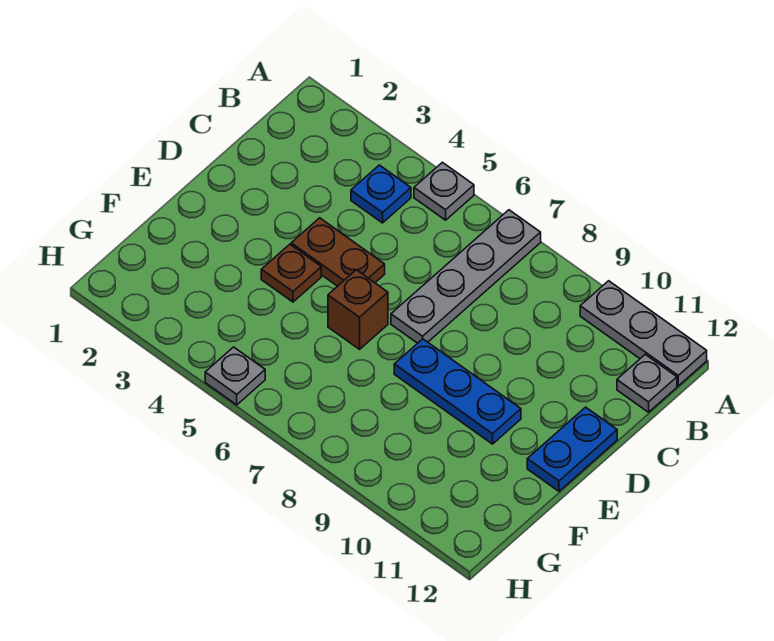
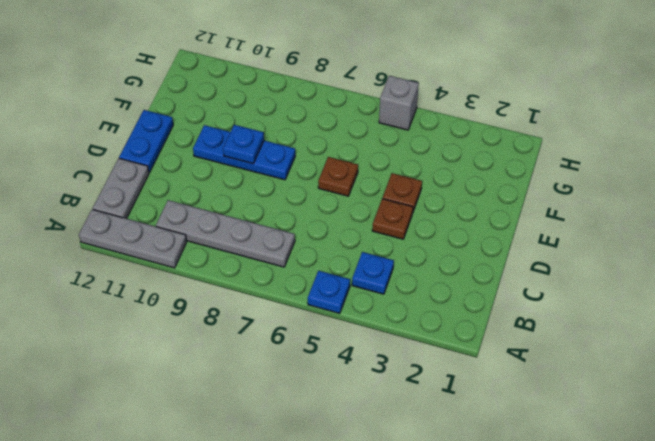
grey 1x1 plate [414,162,474,220] -> blue 1x1 plate [308,271,350,314]
grey 1x4 plate [391,210,541,343] -> grey 1x4 plate turned to [156,200,295,267]
grey 1x1 plate [617,354,677,412] -> grey 1x2 plate [93,158,149,219]
brown 1x2 plate [291,218,385,286] -> brown 1x1 plate [372,199,413,239]
brown 1x1 brick [328,270,388,349] -> brown 1x1 plate [318,157,358,196]
none -> blue 1x1 plate [223,125,264,164]
grey 1x1 plate [205,347,265,405] -> grey 1x1 brick [379,76,419,130]

